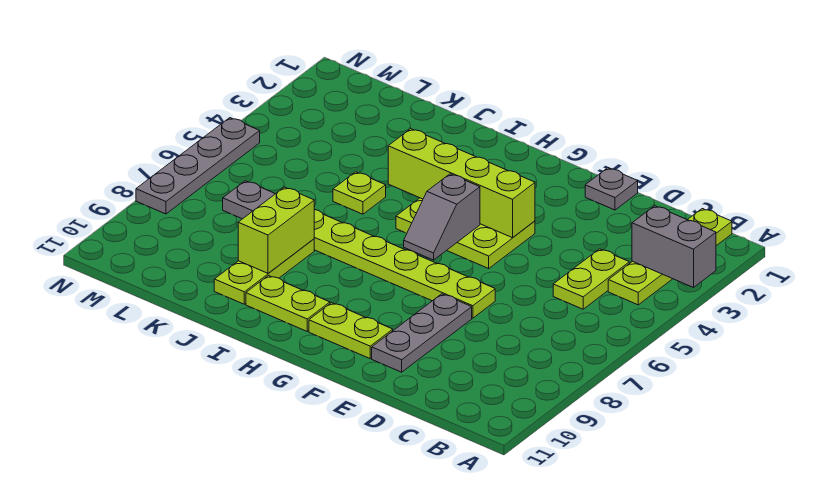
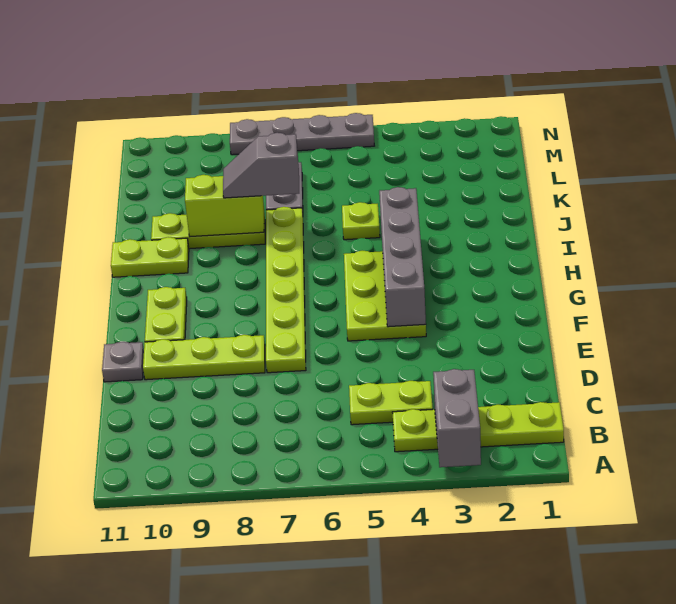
grey 1x1 plate [585,168,638,210] -> grey 1x1 plate moved to [102,342,144,382]
grey 1x3 plate [372,294,472,372] -> lime 1x3 plate [143,335,265,380]
lime 1x4 brick [388,129,535,238] -> grey 1x4 brick [379,187,426,327]
grey 1x2 slope [404,174,480,260] -> grey 1x2 slope moved to [223,133,299,198]
lime 1x2 plate [246,276,330,331] -> lime 1x2 plate turned to [111,237,189,277]

